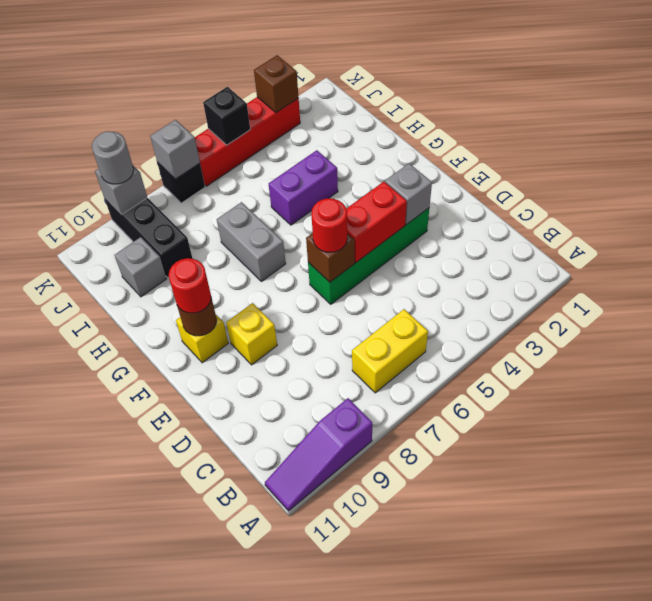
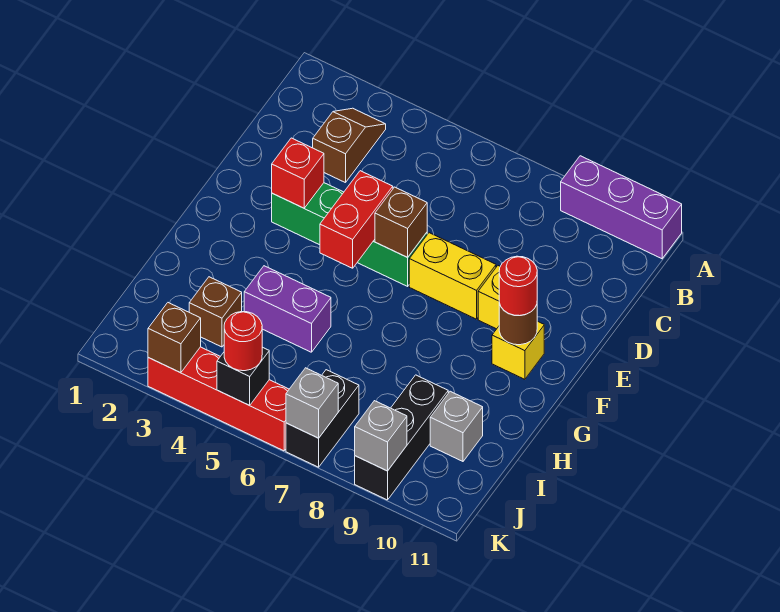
purple 1x3 slope [265,398,372,511] -> purple 1x3 brick [561,156,682,259]
none -> brown 1x2 slope [313,108,386,183]
yellow 1x2 brick [352,309,428,393] -> yellow 1x2 brick moved to [409,233,496,319]
grey 1x1 brick [385,164,432,225] -> red 1x1 brick [272,138,324,208]
red 1x2 brick [346,182,407,262] -> red 1x2 brick turned to [320,171,393,268]
red 1x1 round brick [311,198,347,252] -> red 1x1 round brick moved to [224,312,262,371]
grey 1x2 brick [217,202,286,281] -> none
none -> brown 1x1 brick [189,277,242,347]
black 1x1 brick [157,162,205,203] -> black 1x2 brick [286,370,359,467]
grey 1x1 round brick [92,131,134,184] -> none

